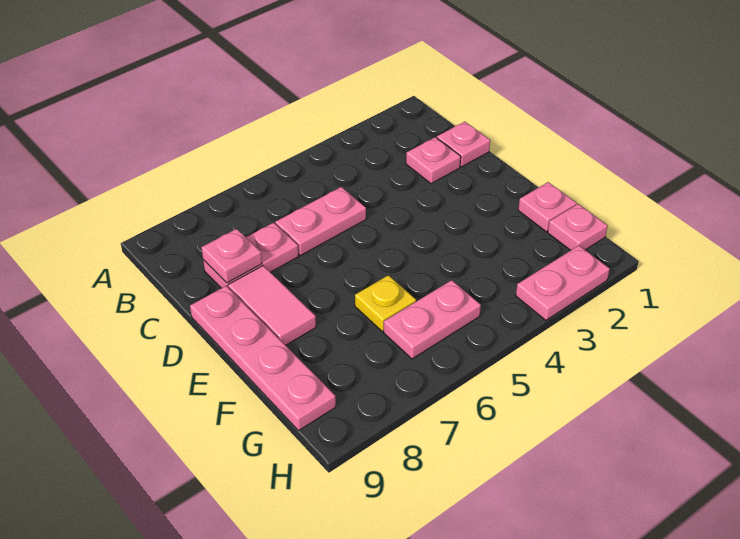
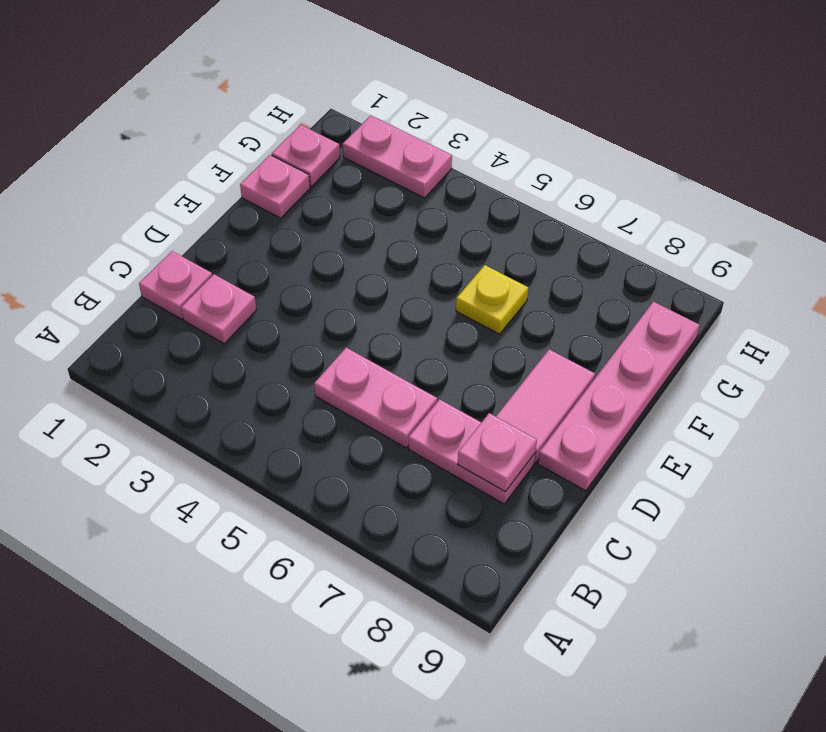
pink 1x2 plate [384,280,481,359] -> none

